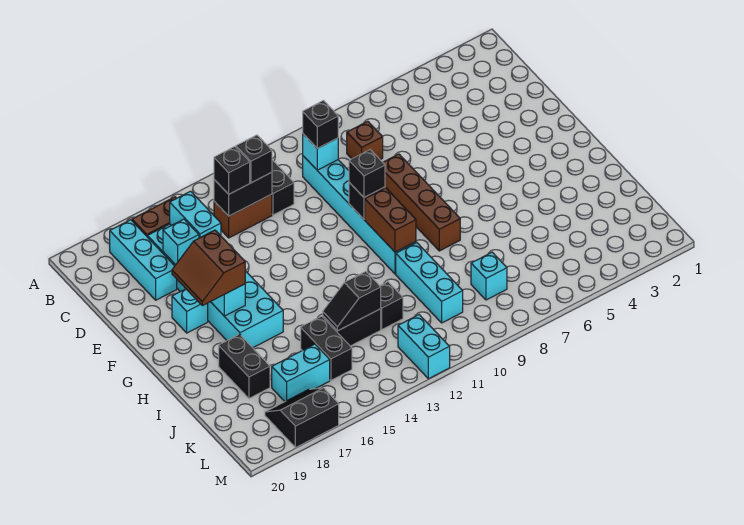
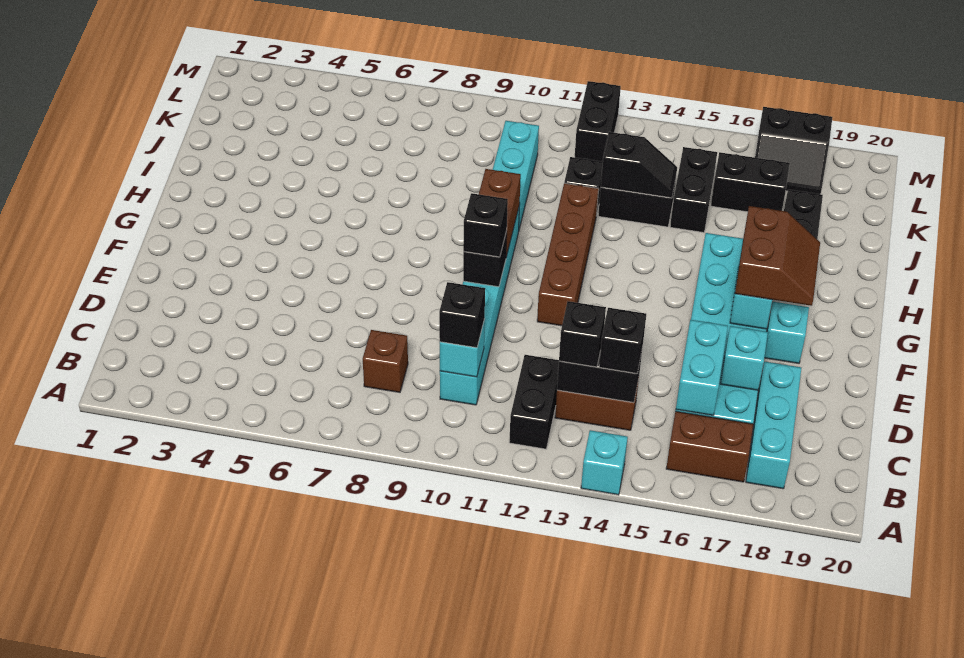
brown 1x4 brick [383,154,460,251] -> brown 1x4 brick moved to [537,183,599,326]
cyan 1x1 brick [471,252,507,300] -> cyan 1x1 brick moved to [581,430,628,495]
cyan 1x2 brick [272,344,330,401] -> black 1x2 brick [711,152,790,212]
cyan 1x2 brick [398,315,450,379] -> black 1x2 brick [575,81,621,162]

